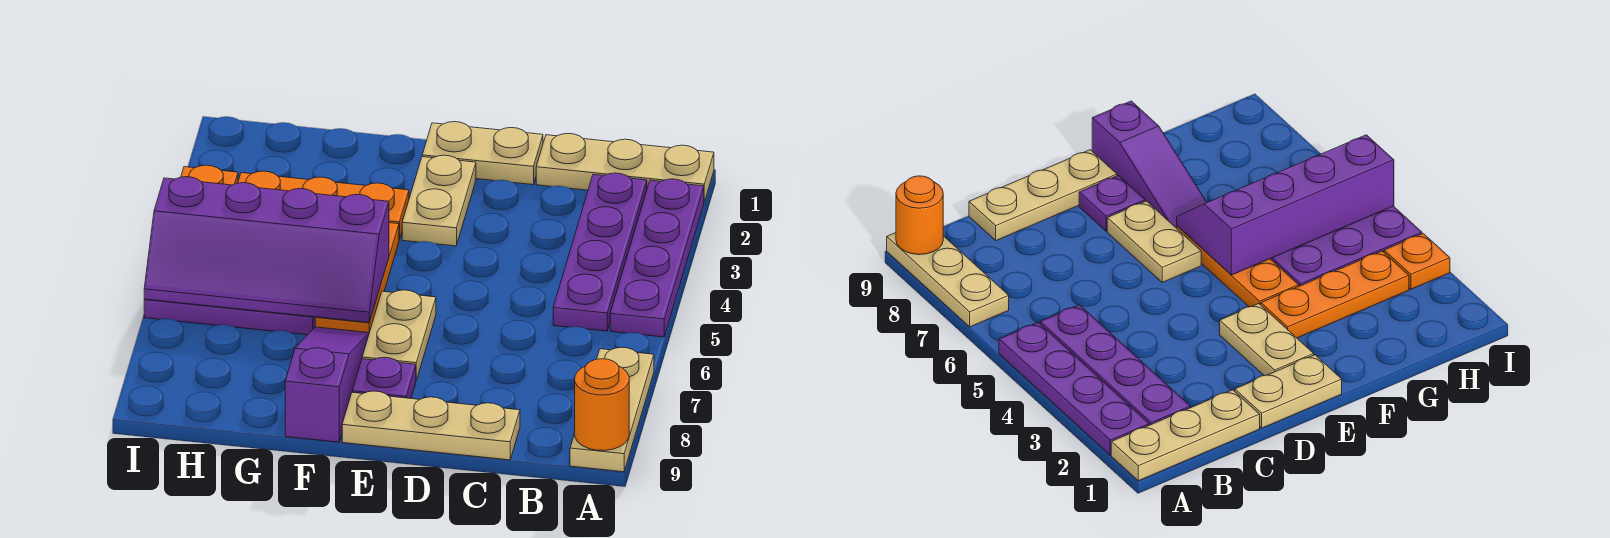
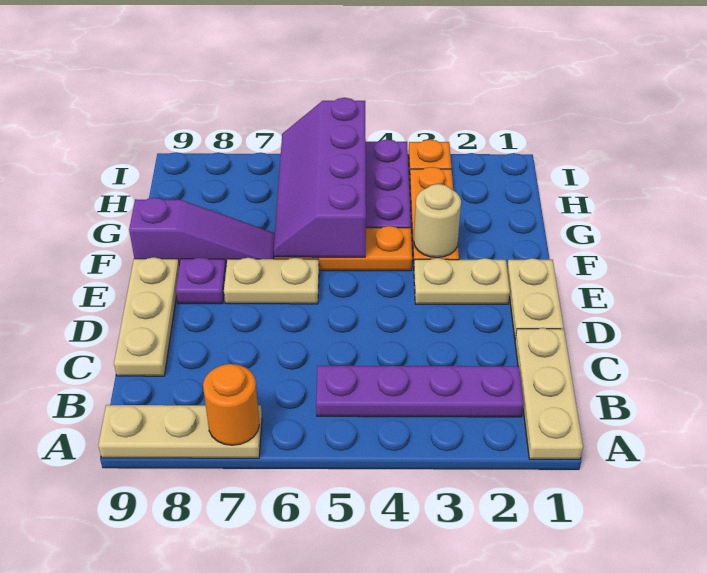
purple 1x4 plate [610,179,704,337] -> none
orange 1x1 round brick [575,359,629,450] -> orange 1x1 round brick moved to [203,364,259,445]
none -> tan 1x1 round brick [414,184,461,257]

